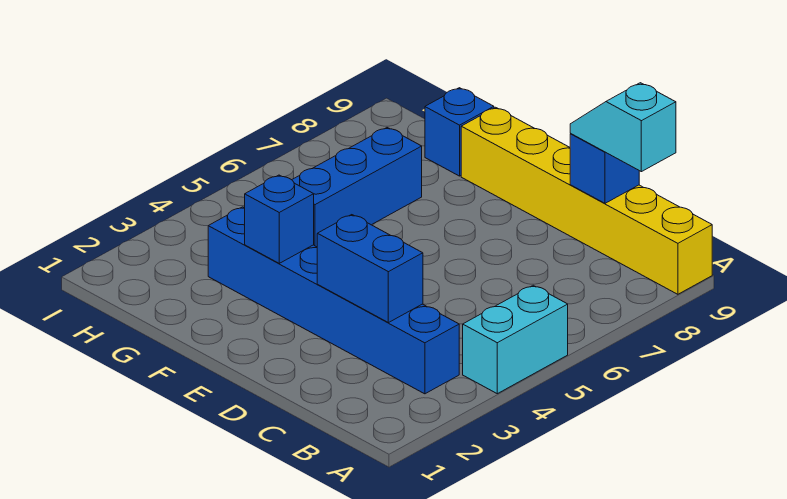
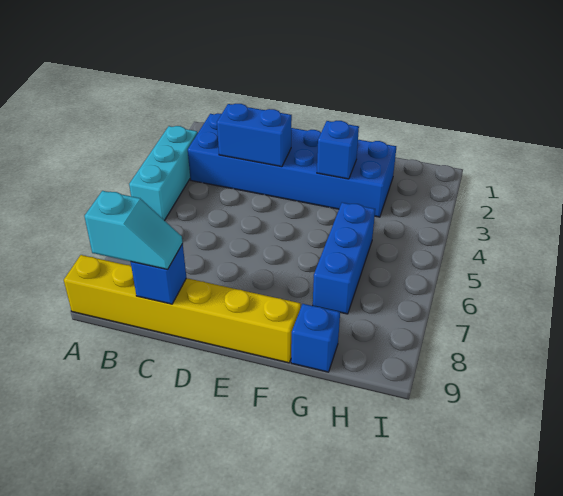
cyan 1x2 brick [463,285,568,394] -> cyan 1x3 brick [129,126,198,221]
blue 1x6 brick [208,207,459,394] -> blue 2x6 brick [188,113,396,217]

